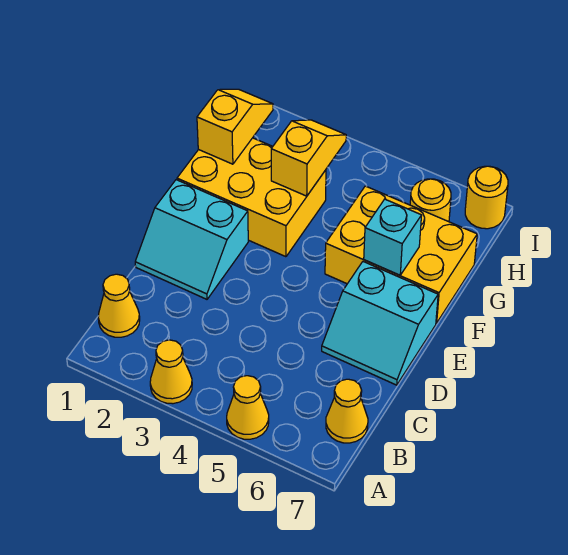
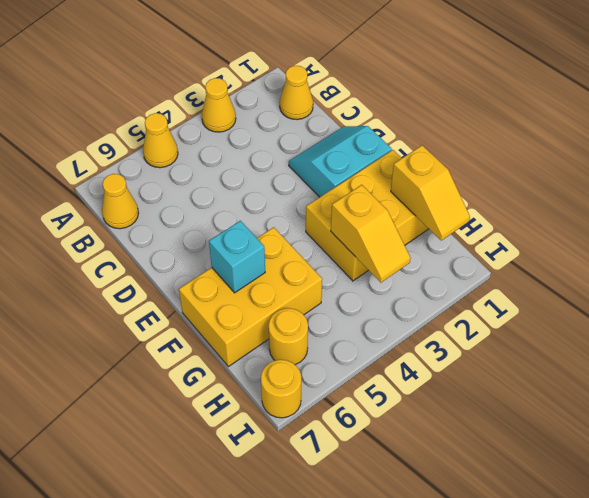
cyan 2x2 slope [322,262,438,385] -> none

